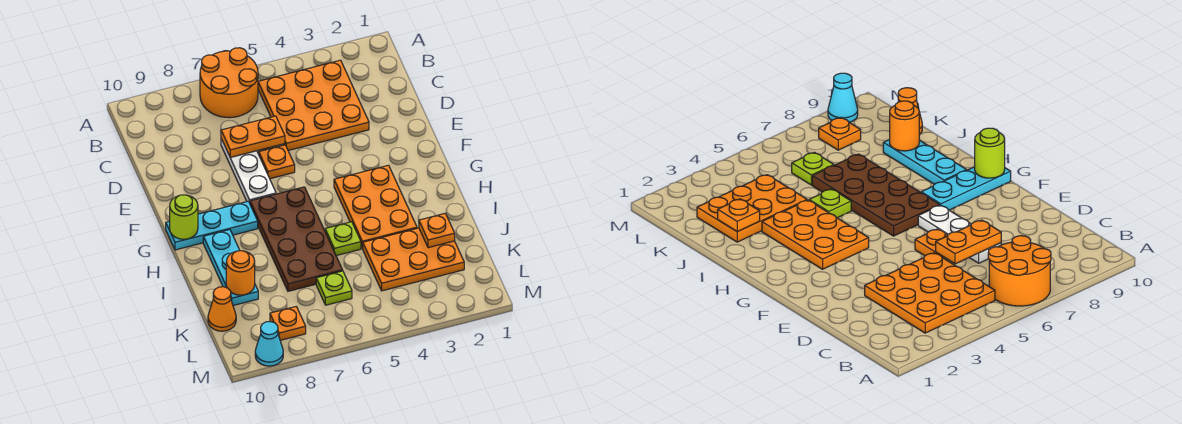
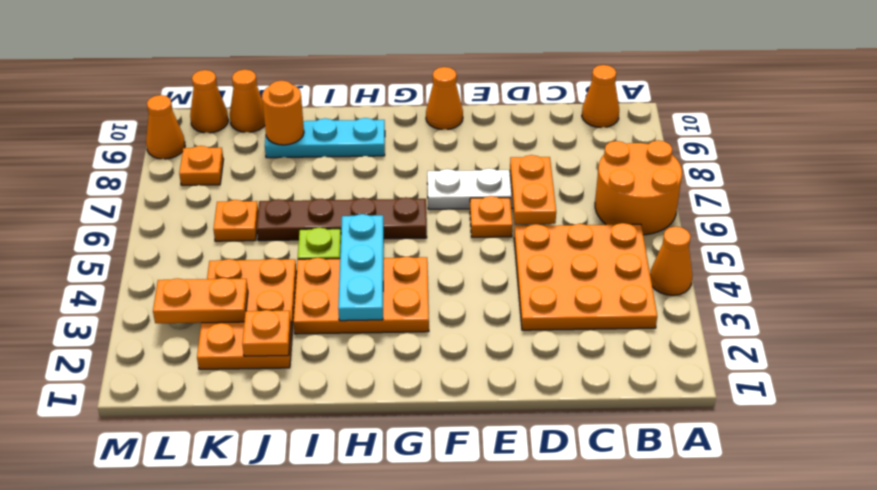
none -> orange 1x1 cone [650,227,692,295]
none -> orange 1x1 cone [582,65,619,127]
none -> orange 1x1 cone [426,67,463,130]
brown 2x4 plate [250,187,343,291] -> brown 1x4 plate [257,197,427,241]
cyan 1x3 plate [166,201,258,250] -> cyan 1x3 plate moved to [338,214,384,321]
lime 1x1 round brick [170,195,198,239] -> none
none -> orange 1x2 plate [153,278,248,323]
lime 1x1 plate [316,271,352,305] -> orange 1x1 plate [213,200,258,241]
none -> orange 1x1 cone [190,70,228,133]
cyan 1x1 cone [255,322,283,366] -> orange 1x1 cone [146,95,185,159]

